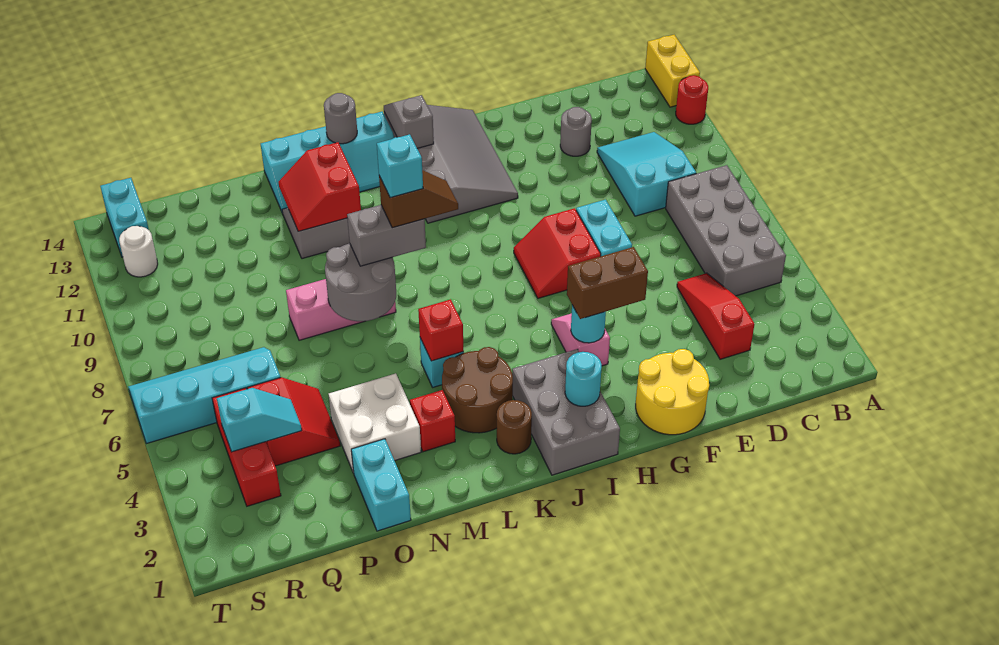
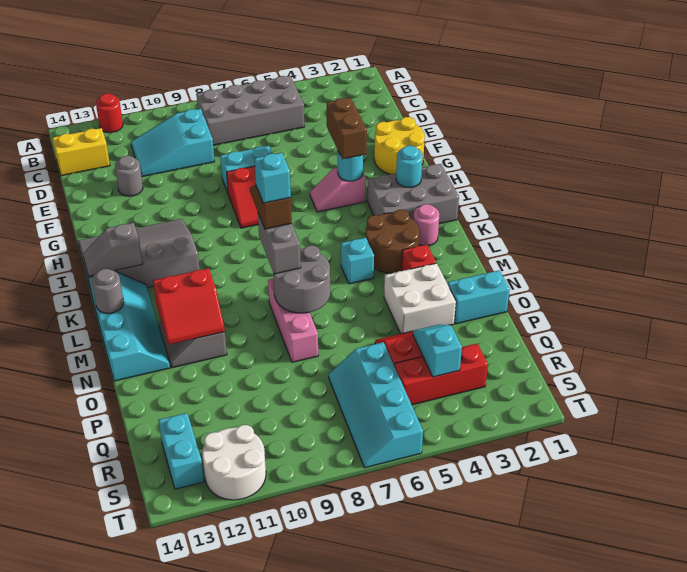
yellow 1x2 brick [645,35,700,107] -> yellow 1x2 brick moved to [52,128,110,176]
red 1x3 slope [677,273,754,359] -> none
brown 1x1 round brick [497,400,532,454] -> pink 1x1 round brick [413,204,439,246]
red 1x1 brick [418,299,464,361] -> none
white 1x1 round brick [119,226,158,277] -> white 2x2 round brick [202,425,266,500]
cyan 1x2 brick [100,178,149,257] -> cyan 1x2 brick turned to [158,413,204,489]

